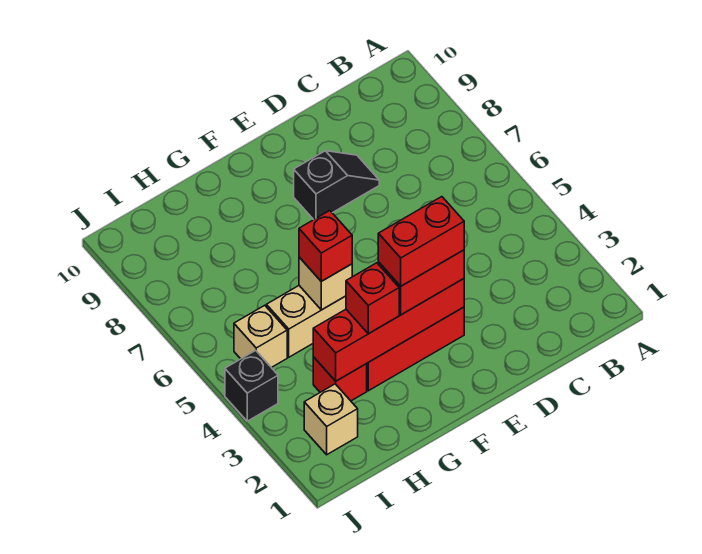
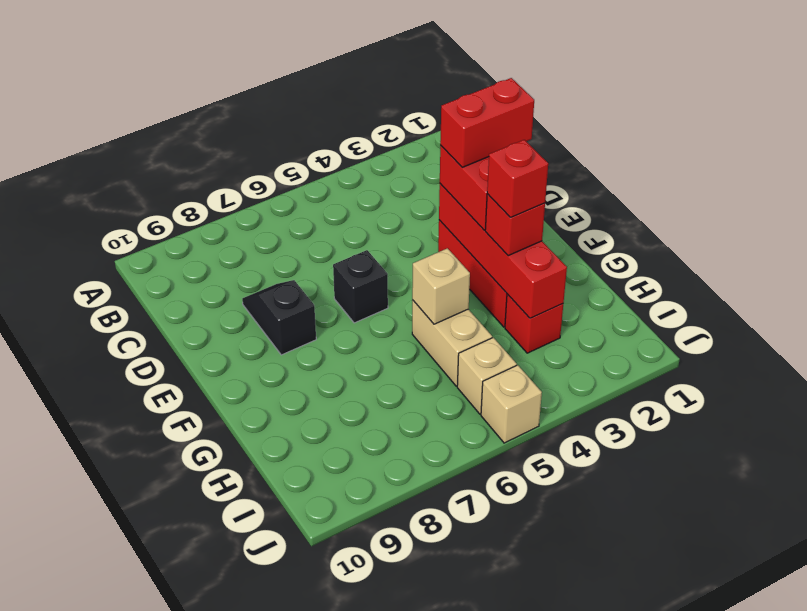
red 1x2 brick [378,197,464,286] -> red 1x2 brick turned to [440,78,534,167]
red 1x1 brick [299,211,352,281] -> red 1x1 brick moved to [487,140,548,218]
tan 1x1 brick [304,384,358,455] -> tan 1x1 brick moved to [481,365,542,443]
black 1x1 brick [225,350,278,421] -> black 1x1 brick moved to [333,250,388,323]

